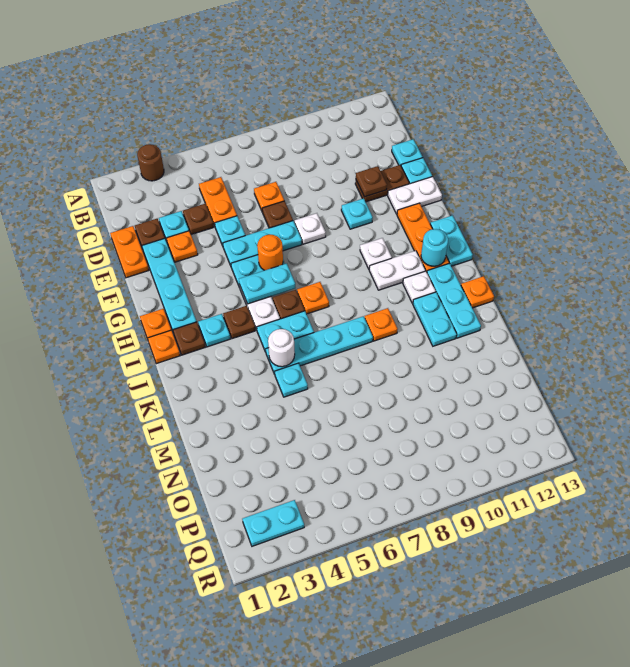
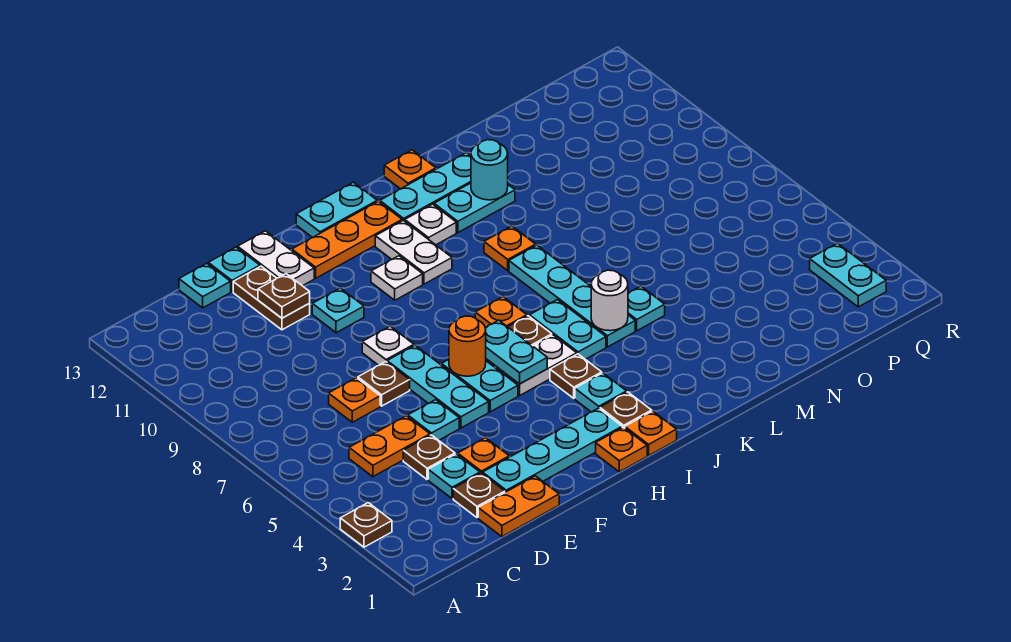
brown 1x1 round brick [137,144,164,181] -> brown 1x1 plate [340,503,392,547]
cyan 1x1 round brick [421,229,448,266] -> cyan 1x1 round brick moved to [471,140,508,200]

